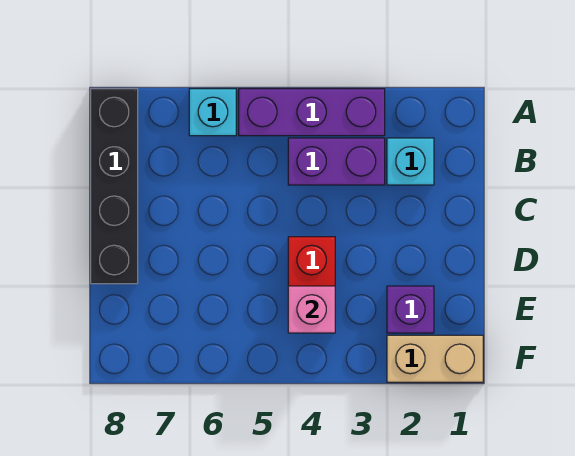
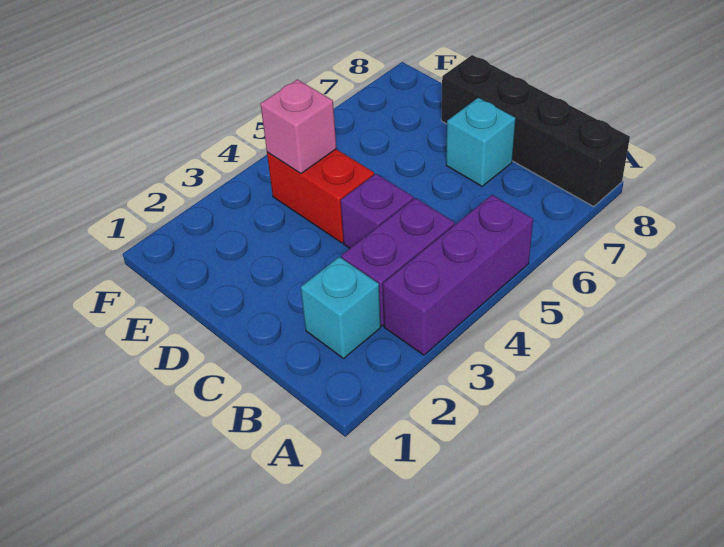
cyan 1x1 brick [189,89,236,136] -> cyan 1x1 brick moved to [446,98,516,186]
purple 1x1 brick [387,286,434,333] -> purple 1x1 brick moved to [341,174,413,248]
tan 1x2 brick [387,335,483,382] -> none

